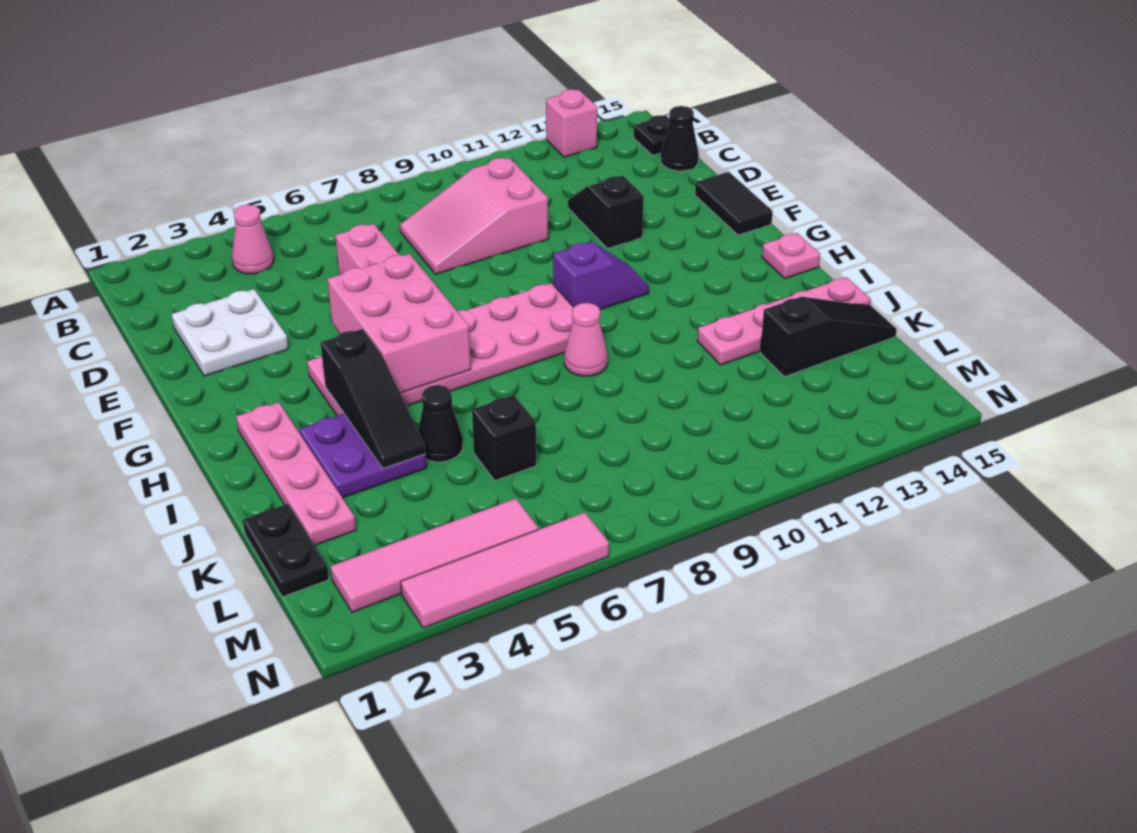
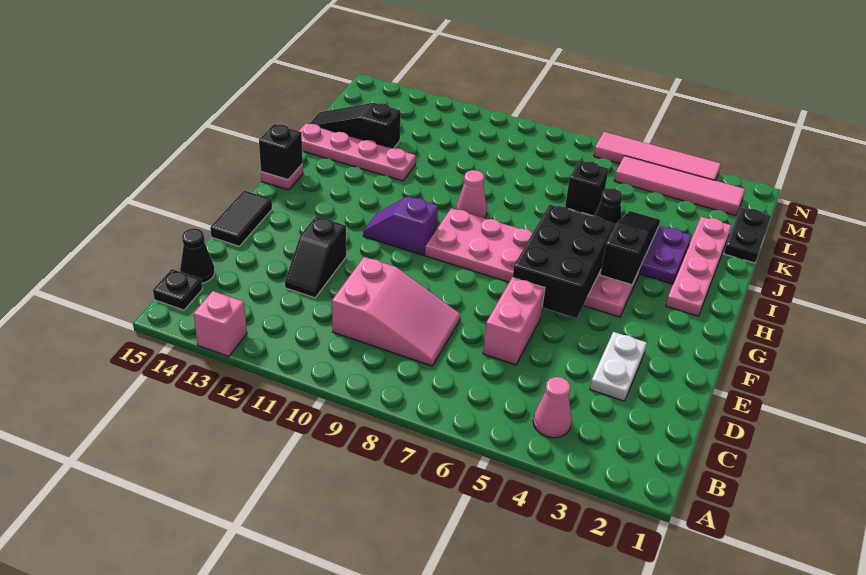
white 2x2 plate [172,289,288,376] -> white 1x2 plate [590,332,647,401]
pink 2x3 brick [327,254,471,393] -> black 2x3 brick [513,205,614,318]
none -> black 1x1 brick [259,124,303,180]

